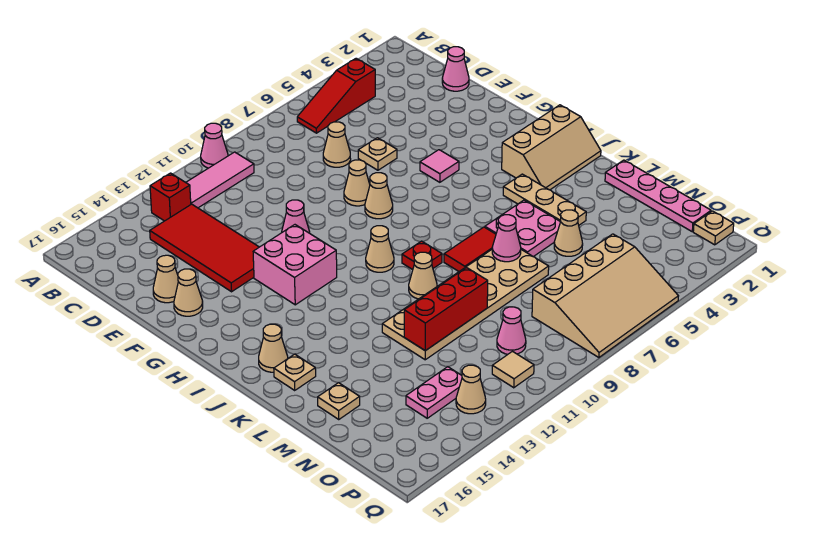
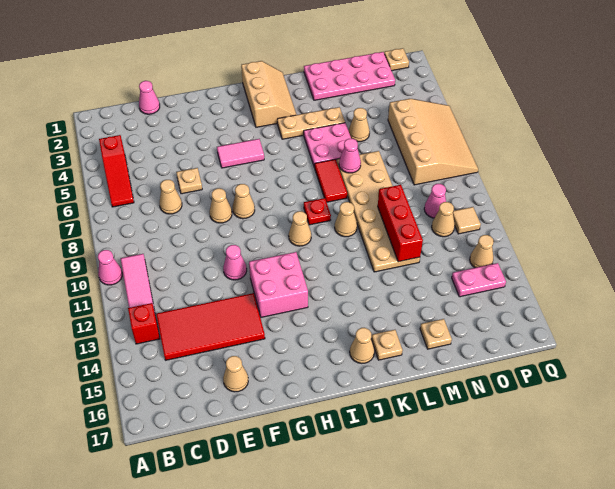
tan 1x1 cone [174,269,203,316] -> tan 1x1 cone moved to [432,202,455,237]
pink 1x1 tile [420,150,459,182] -> pink 1x2 tile [217,139,264,168]
pink 1x4 plate [605,160,711,232] -> pink 2x4 plate [304,52,395,100]
pink 1x2 plate [406,367,462,418] -> pink 1x2 plate turned to [452,263,506,297]

